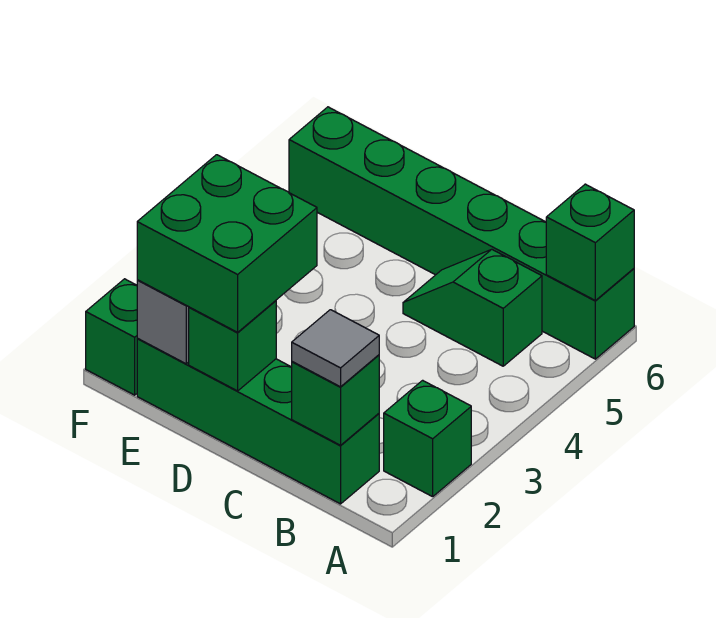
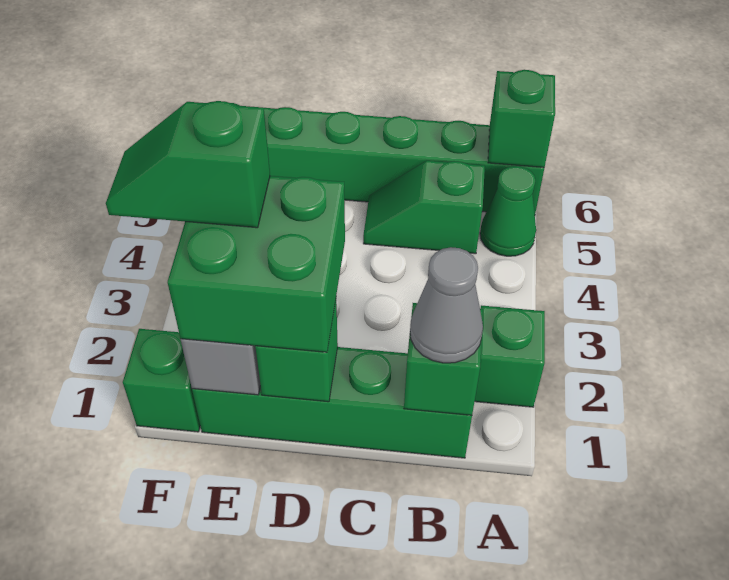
none -> green 1x1 cone [480,166,536,256]
grey 1x1 tile [292,310,379,387] -> grey 1x1 cone [410,247,483,363]
none -> green 1x2 slope [106,101,270,228]

